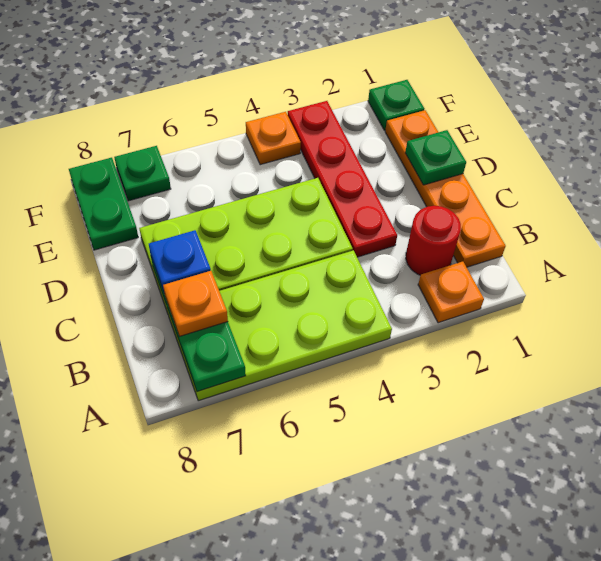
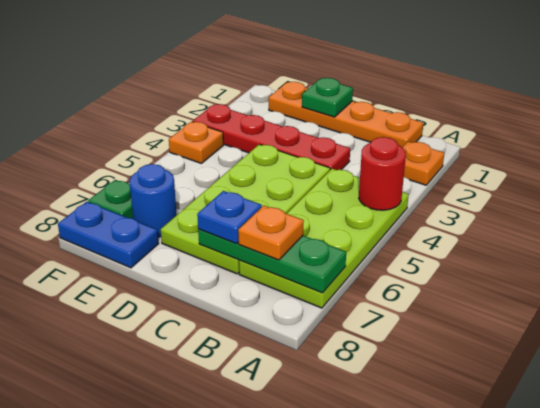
red 1x1 round brick [406,206,461,275] -> red 1x1 round brick moved to [359,137,406,210]
none -> blue 1x1 round brick [129,164,177,237]
green 1x2 plate [69,158,138,250] -> blue 1x2 plate [58,202,159,268]
green 1x1 plate [368,80,424,130] -> none

